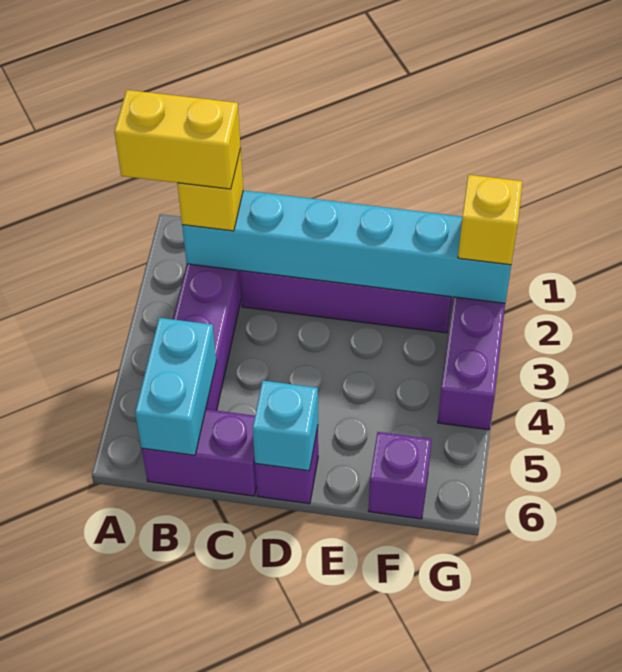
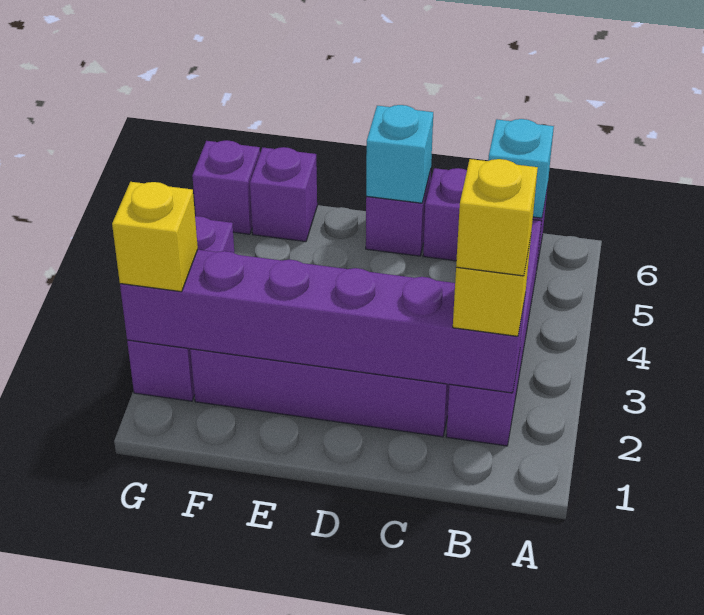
yellow 1x2 brick [114,90,241,189] -> yellow 1x1 brick [456,159,538,276]
cyan 1x6 brick [182,190,511,303] -> purple 1x6 brick [120,250,525,393]
cyan 1x2 brick [135,318,216,455] -> cyan 1x1 brick [488,119,554,218]
none -> purple 1x1 brick [192,140,260,234]

